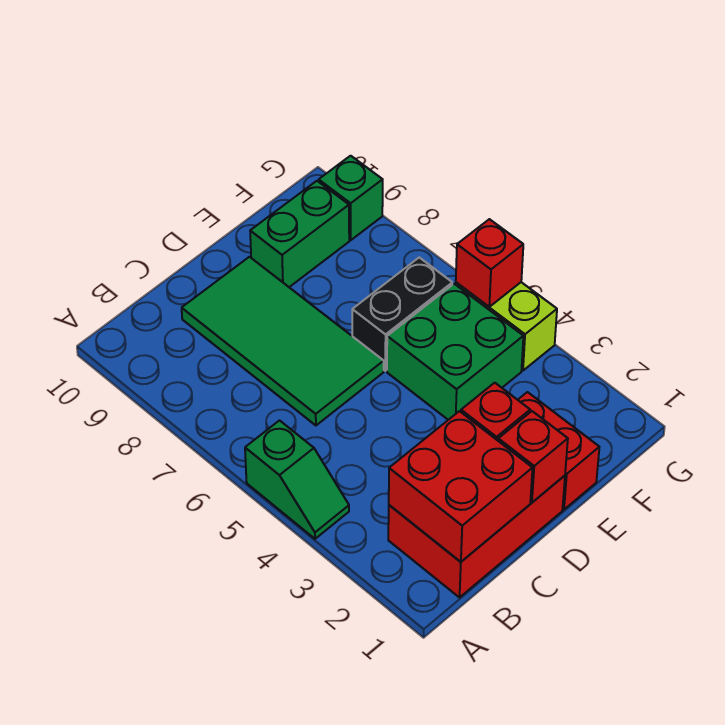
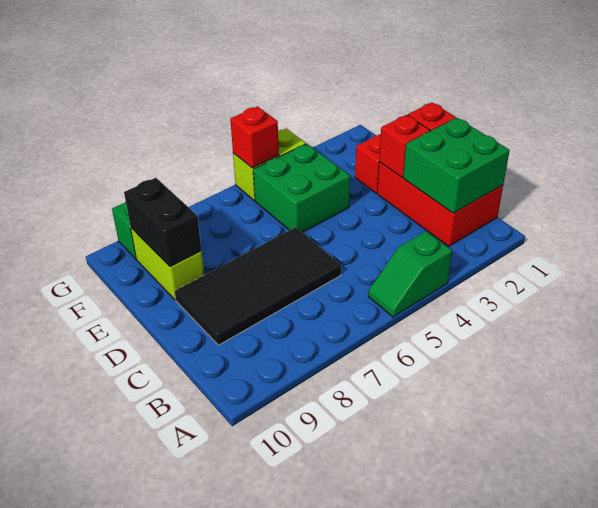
green 1x2 slope [245,421,349,539] -> green 1x2 slope turned to [368,231,452,317]
red 2x2 brick [389,411,533,562] -> green 2x2 brick [403,118,510,213]
green 2x4 tile [182,257,384,425] -> black 2x4 tile [175,227,341,345]
black 1x2 brick [352,258,452,371] -> black 1x2 brick moved to [124,178,202,267]
green 1x2 brick [250,181,349,287] -> lime 1x2 brick [131,228,204,300]

